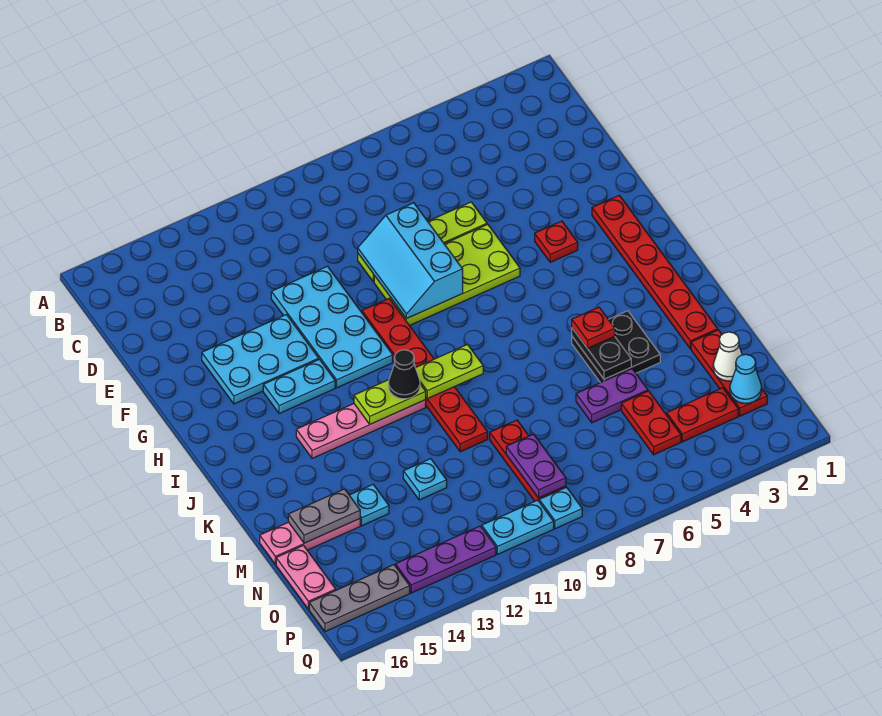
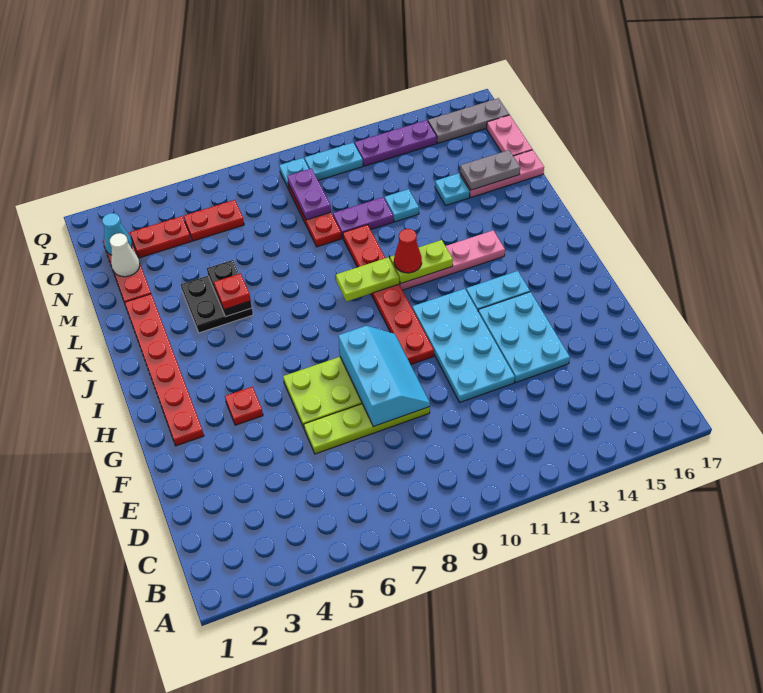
cyan 2x3 plate [202,315,319,404] -> cyan 2x3 plate turned to [478,292,570,382]
black 1x1 cone [389,350,420,399] -> red 1x1 cone [394,229,422,273]
purple 1x2 plate [576,369,648,423] -> purple 1x2 plate moved to [333,197,393,238]
red 1x2 plate [621,391,681,455] -> red 1x2 plate turned to [184,200,244,241]

